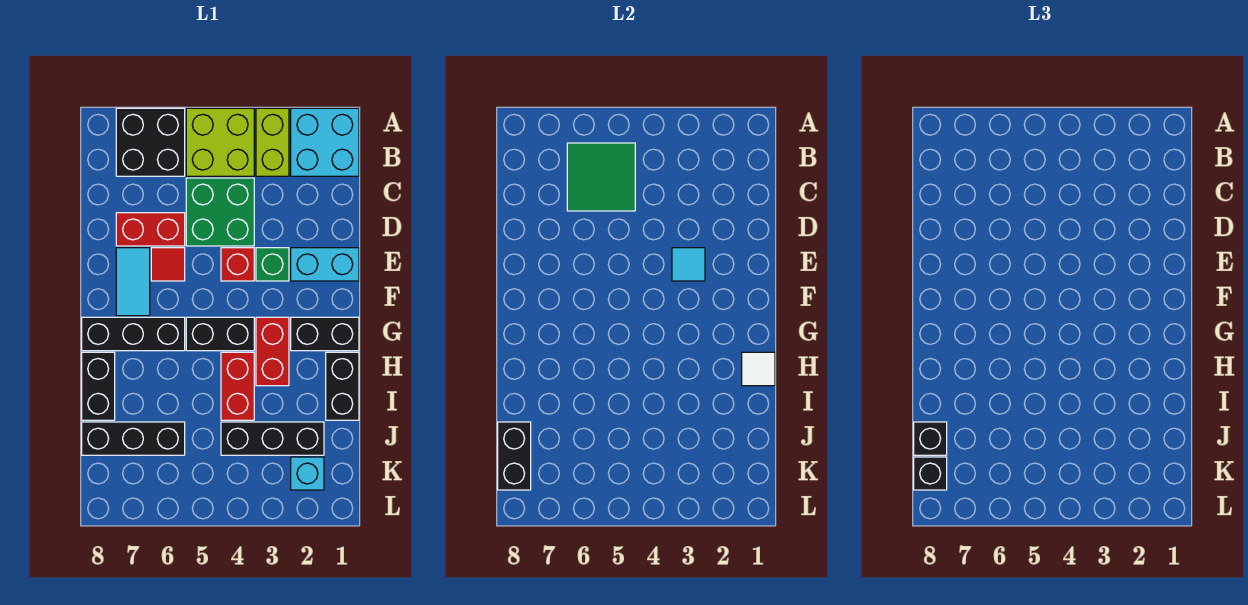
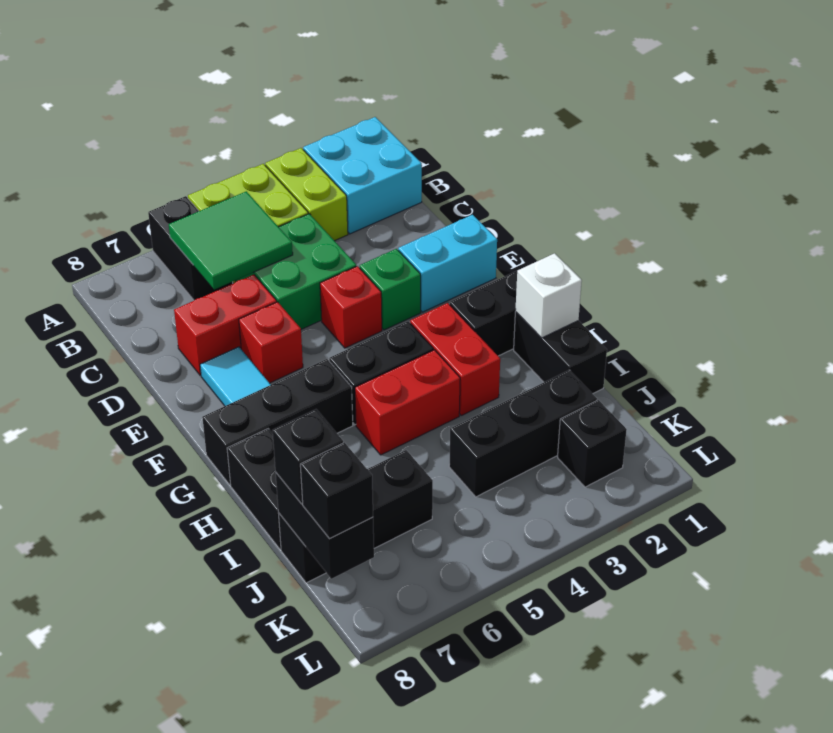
black 2x2 brick [116,108,185,176] -> black 1x2 brick [148,196,233,300]
cyan 1x1 tile [672,248,705,281] -> none
red 1x1 tile [151,248,185,281] -> red 1x1 brick [239,302,303,383]
white 1x1 tile [742,352,775,386] -> white 1x1 brick [515,253,582,338]
red 1x2 brick [221,352,254,420] -> red 1x2 brick turned to [355,350,460,455]
cyan 1x1 brick [291,457,324,490] -> black 1x1 brick [558,400,627,487]

